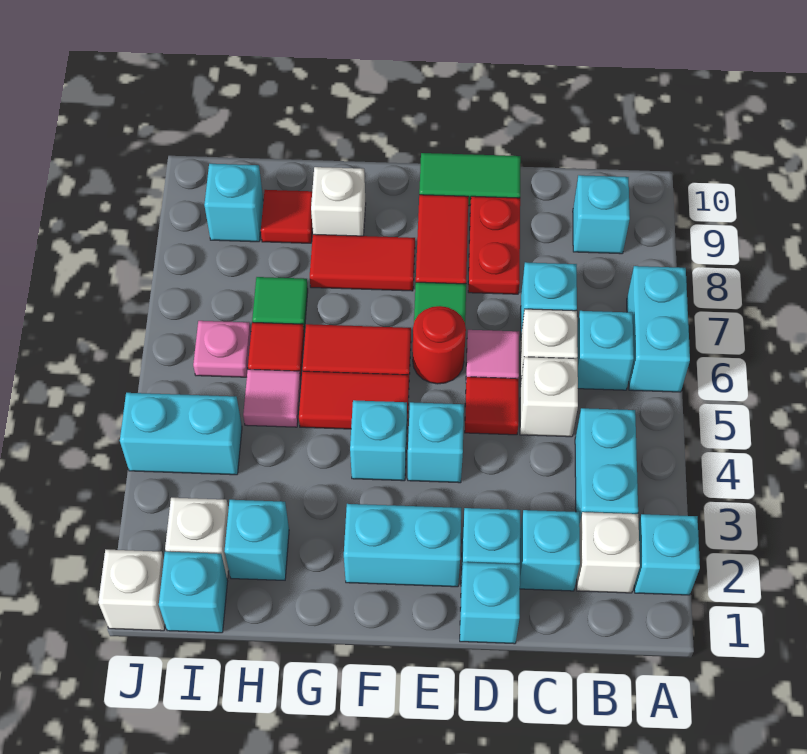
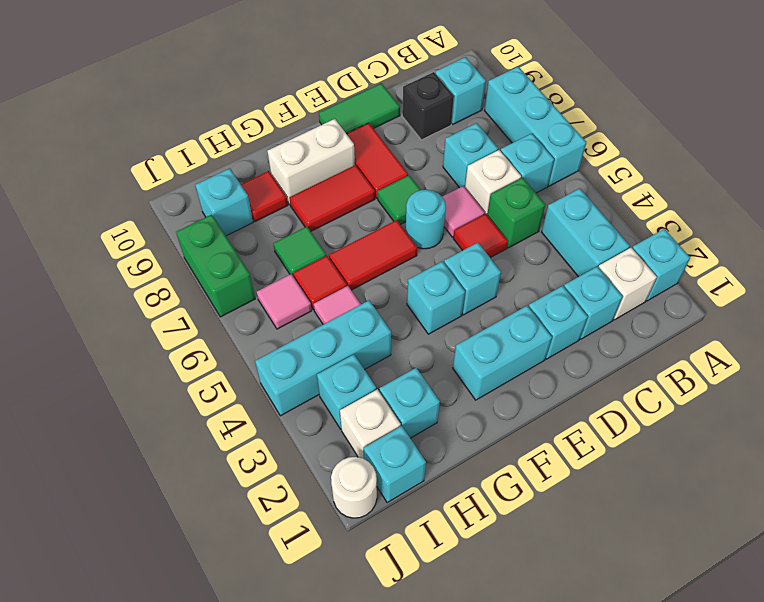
cyan 1x2 brick [627,266,690,392] -> cyan 1x3 brick [485,67,586,186]
white 1x1 brick [520,357,578,437] -> green 1x1 brick [487,177,545,248]
none -> black 1x1 brick [402,72,454,140]
cyan 1x1 brick [460,562,520,644] -> cyan 1x1 brick moved to [317,354,376,429]
red 1x2 plate [468,196,520,294] -> none
red 1x1 round brick [413,306,466,384] -> cyan 1x1 round brick [406,190,446,249]
red 1x2 tile [299,371,409,429] -> none
white 1x1 brick [311,167,366,236] -> white 1x2 brick [267,119,355,204]
cyan 1x2 brick [120,393,242,475] -> cyan 1x3 brick [255,300,391,416]
pink 1x1 plate [193,321,251,377] -> pink 1x1 tile [257,274,312,329]
white 1x1 brick [98,550,165,631] -> white 1x1 round brick [331,457,377,518]
none -> green 1x2 brick [176,215,255,317]

